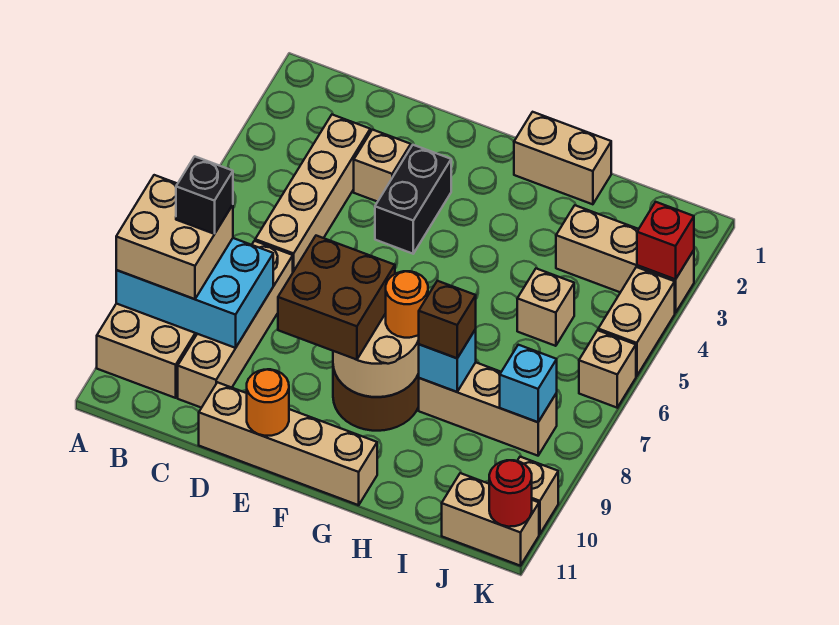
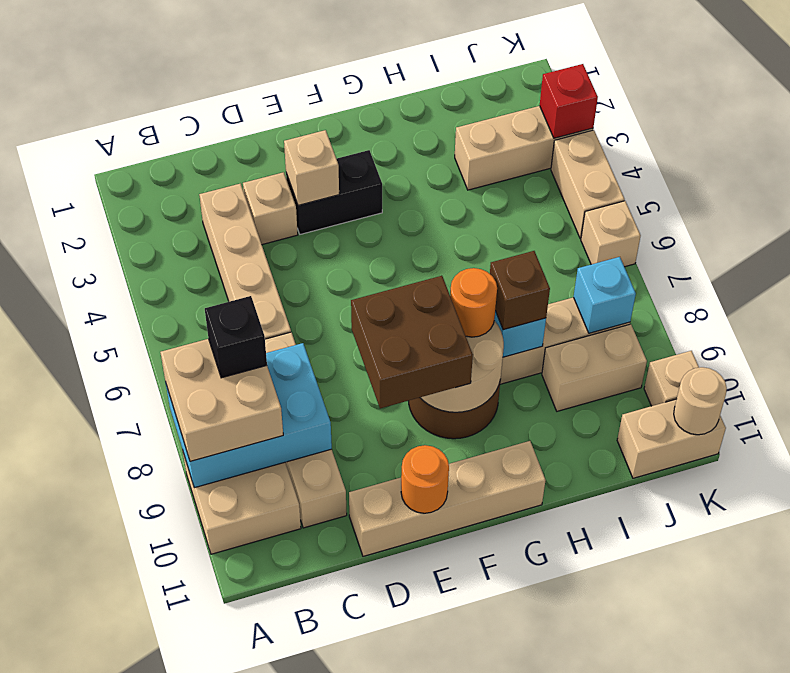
black 1x2 brick [375,145,451,254] -> black 1x2 brick turned to [286,150,382,234]
tan 1x2 brick [514,112,611,204] -> tan 1x2 brick moved to [542,324,647,411]
tan 1x1 brick [517,269,574,346] -> tan 1x1 brick moved to [284,130,339,205]
red 1x1 round brick [489,460,532,527] -> tan 1x1 round brick [674,367,727,435]

